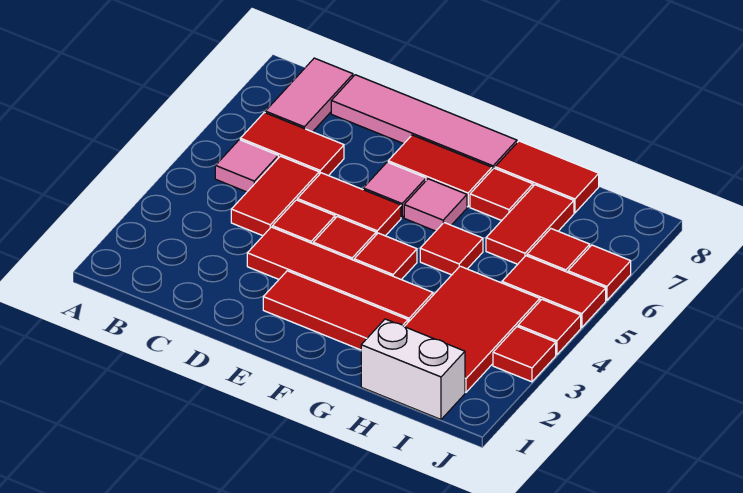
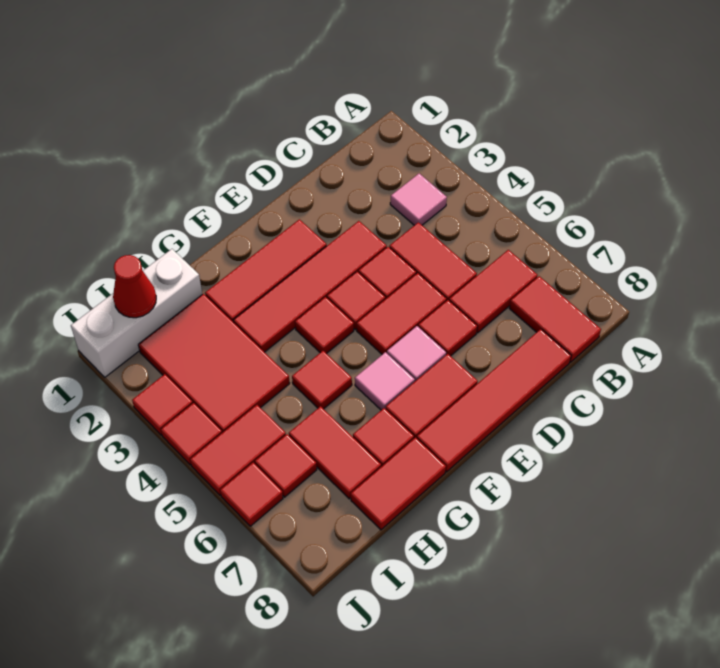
pink 1x1 tile [215,140,278,192] -> pink 1x1 tile moved to [390,174,447,225]
pink 1x2 tile [265,58,353,132] -> red 1x2 tile [509,276,601,362]
pink 1x4 tile [331,75,517,170] -> red 1x4 tile [417,329,571,472]
none -> red 1x1 tile [418,300,477,356]
white 1x2 brick [361,319,465,419] -> white 1x3 brick [71,249,202,377]
none -> red 1x1 cone [113,255,156,318]

